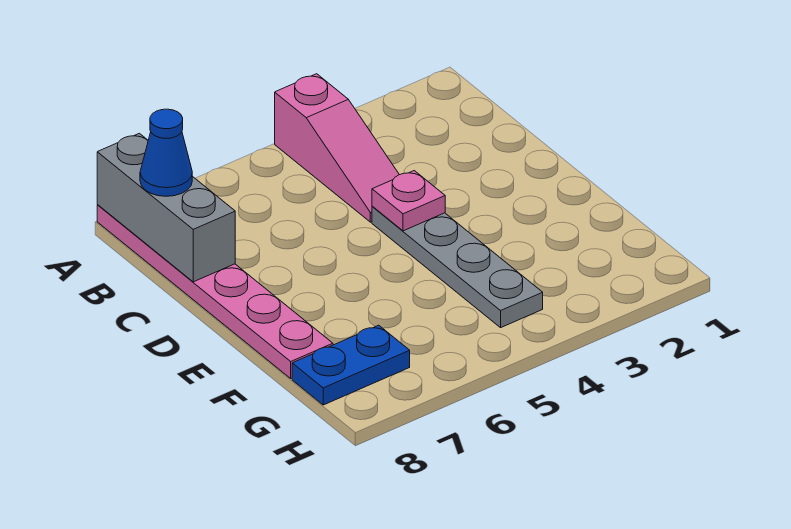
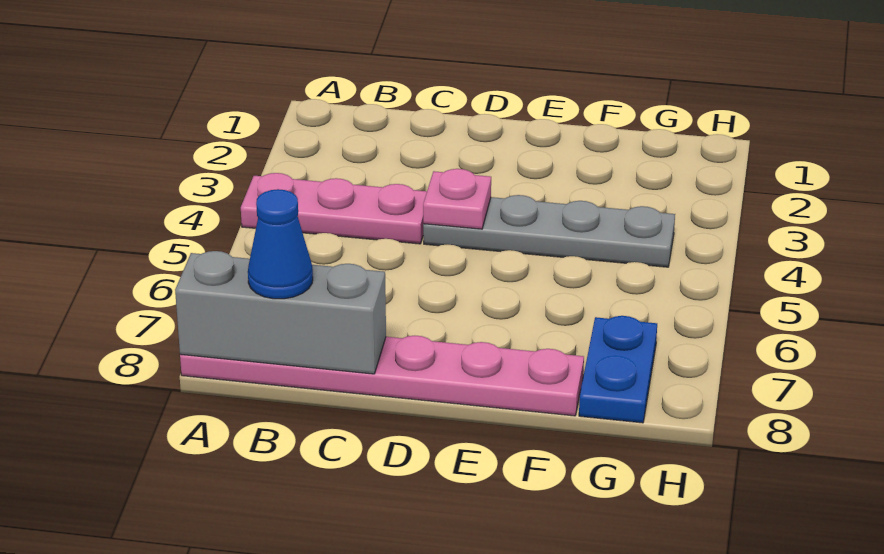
pink 1x3 slope [275,74,399,222] -> pink 1x3 plate [241,173,427,244]

